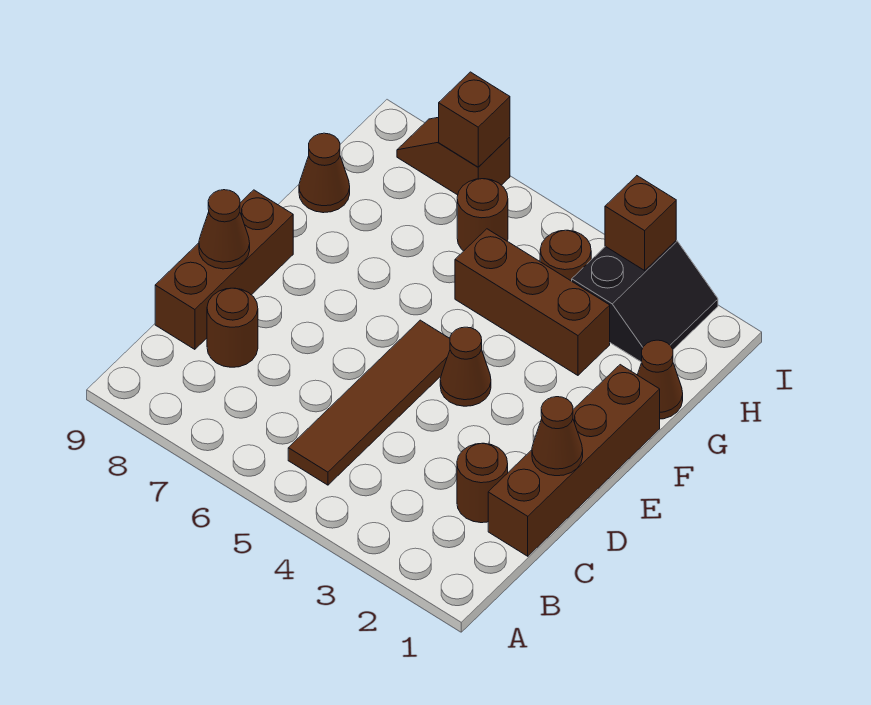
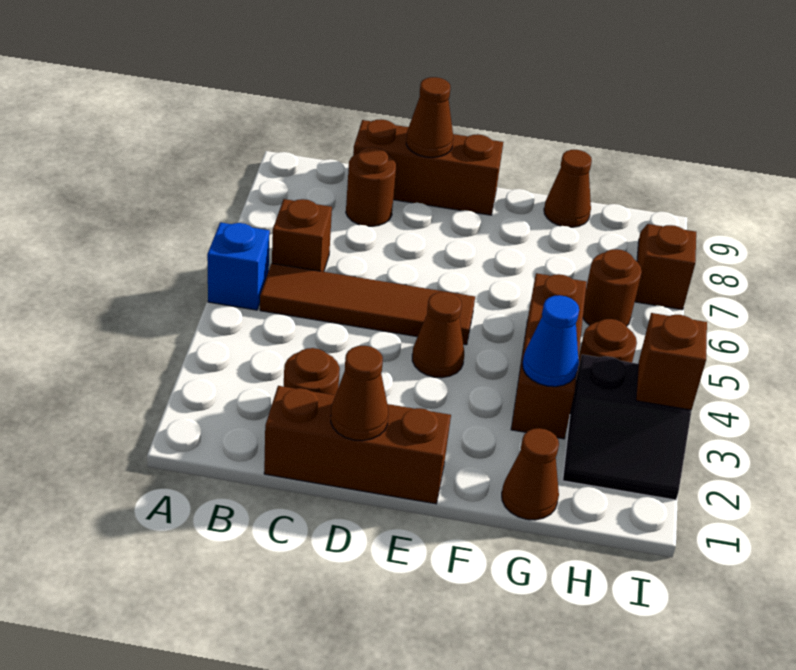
none -> blue 1x1 brick [207,222,270,310]
brown 1x4 brick [488,365,660,556] -> brown 1x3 brick [264,386,451,504]
none -> blue 1x1 cone [523,295,579,387]
brown 1x1 brick [439,72,510,167] -> brown 1x1 brick moved to [272,199,332,272]

